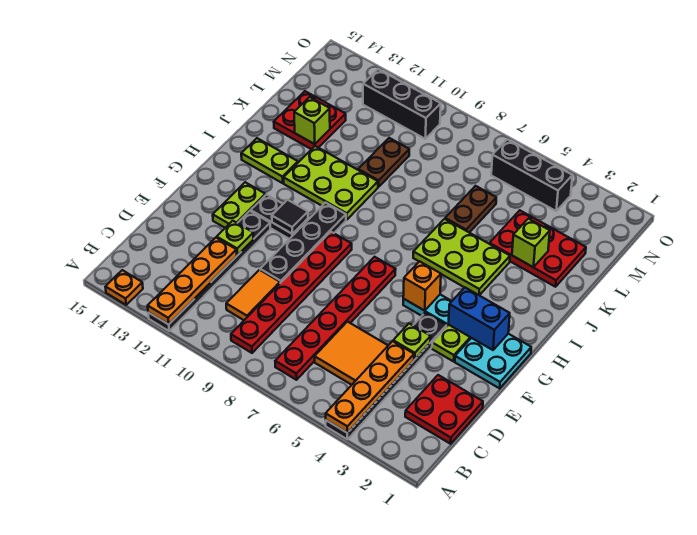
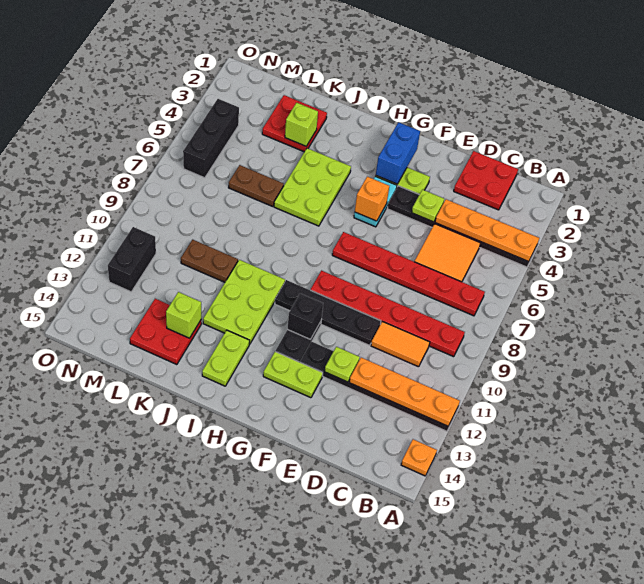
cyan 2x2 plate [455,334,531,388] -> none
black 1x1 tile [272,200,308,234] -> black 1x1 brick [288,293,323,339]
red 2x3 plate [489,210,586,287] -> red 2x2 plate [262,95,327,152]
black 1x3 brick [363,69,441,139] -> black 1x2 brick [108,227,156,292]

